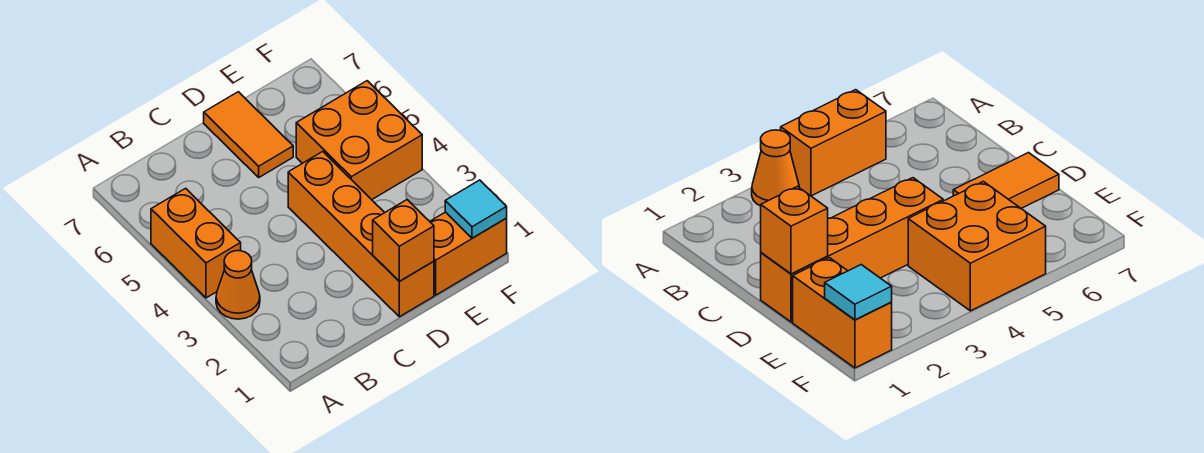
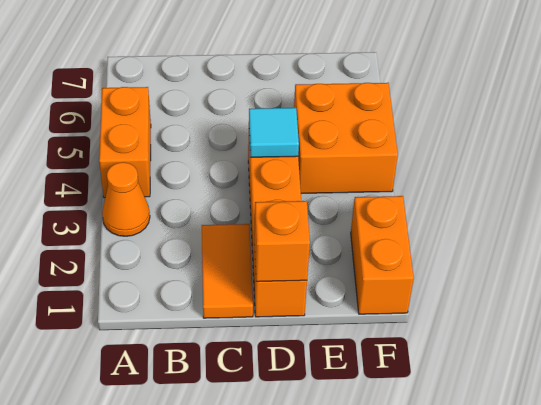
orange 1x2 tile [204,92,293,177] -> orange 1x2 tile moved to [202,224,253,318]
orange 1x2 brick [430,212,507,295] -> orange 1x2 brick turned to [351,196,414,314]
cyan 1x1 tile [445,180,507,238] -> cyan 1x1 tile moved to [249,108,299,157]

